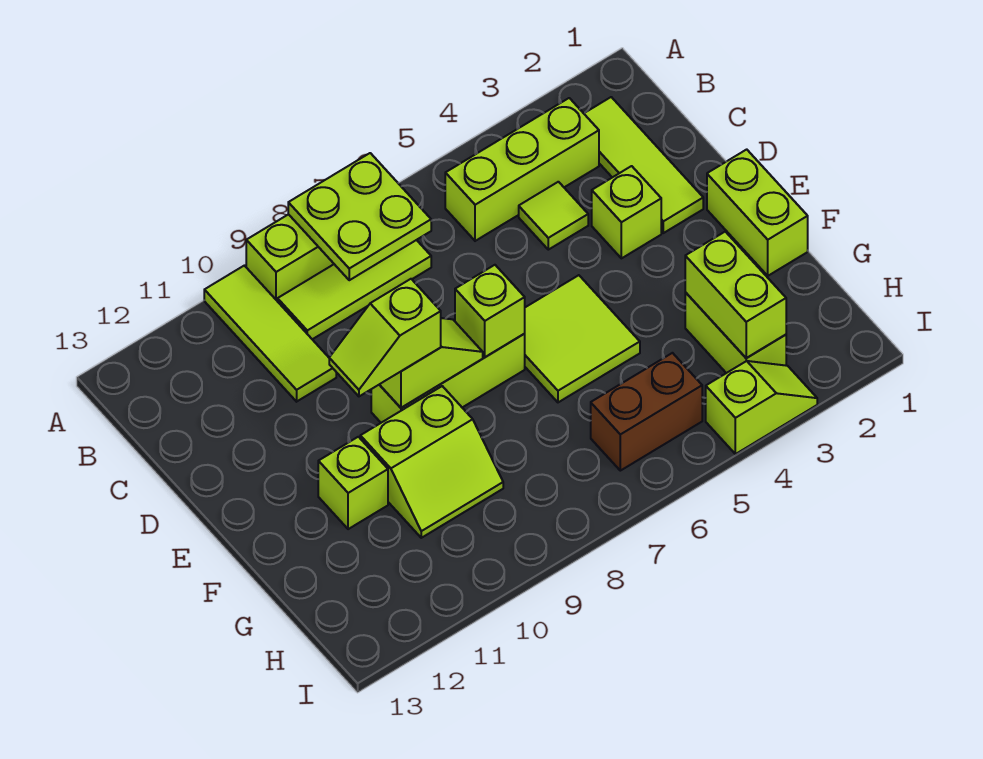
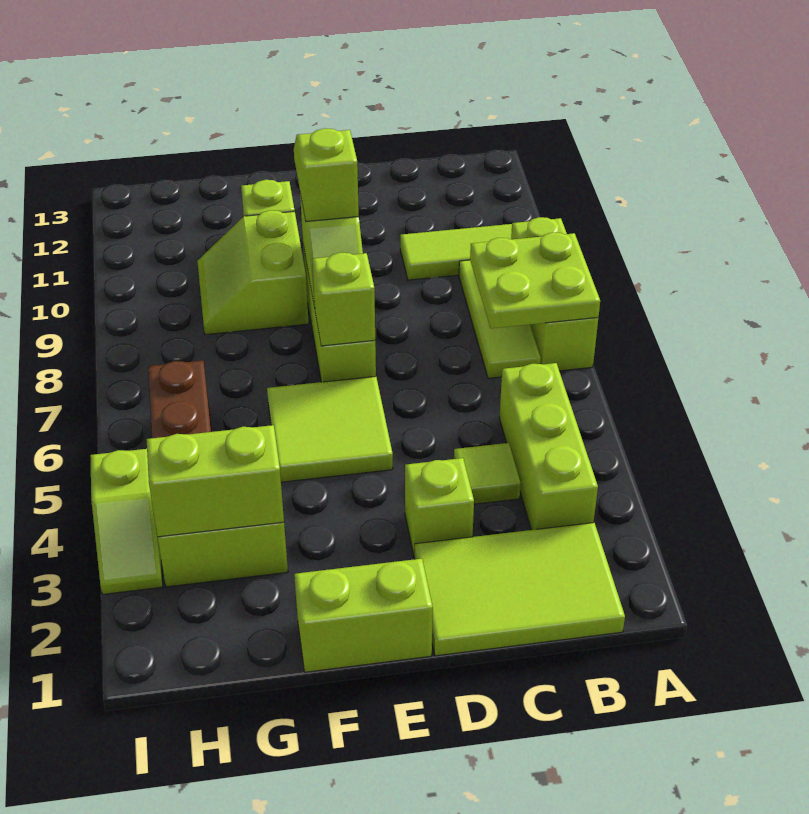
lime 1x3 tile [584,97,703,233] -> lime 2x3 tile [415,523,625,656]

